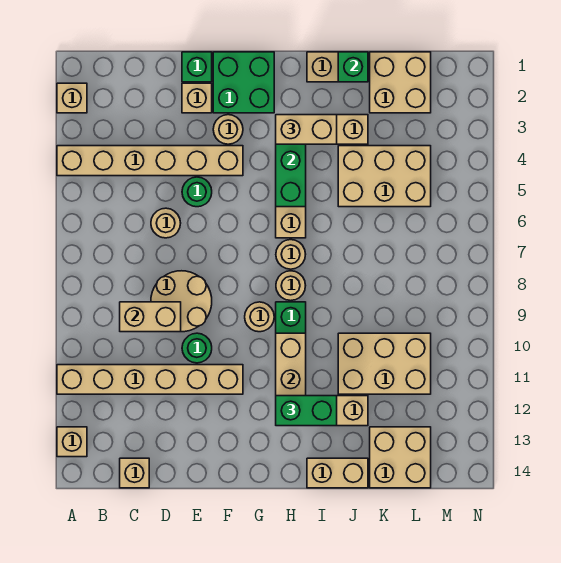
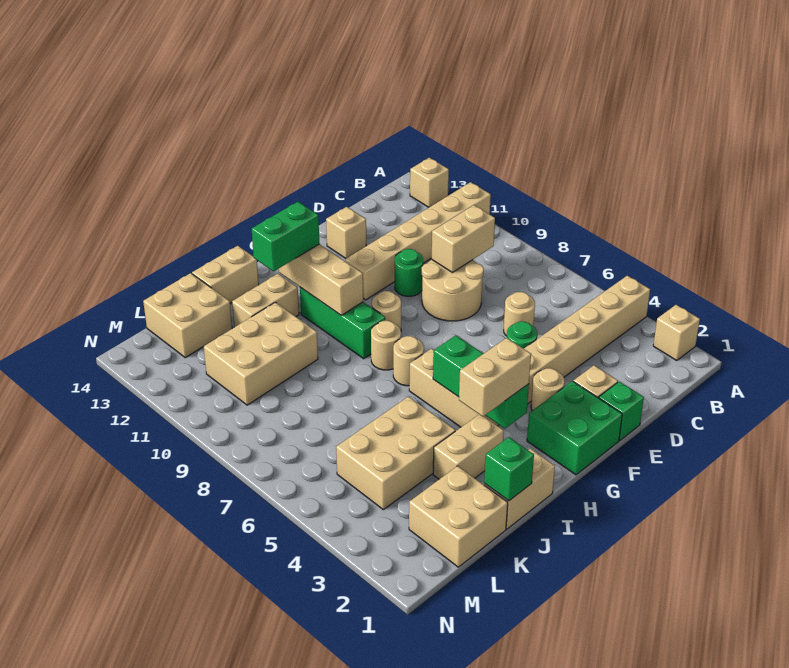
tan 1x1 brick [120,458,149,488] -> tan 1x1 brick moved to [326,207,366,258]

